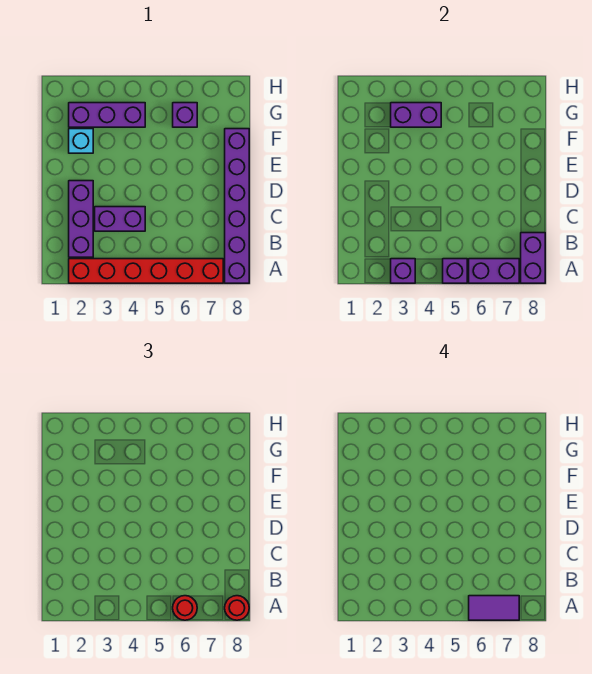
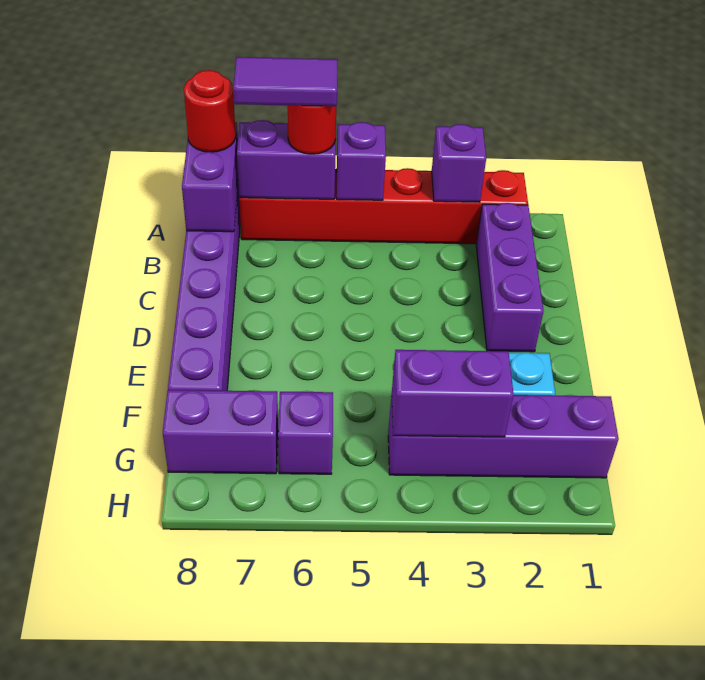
purple 1x2 brick [95,207,145,231] -> purple 1x2 brick moved to [163,390,278,474]
purple 1x3 brick [69,103,145,127] -> purple 1x4 brick [388,395,619,478]

